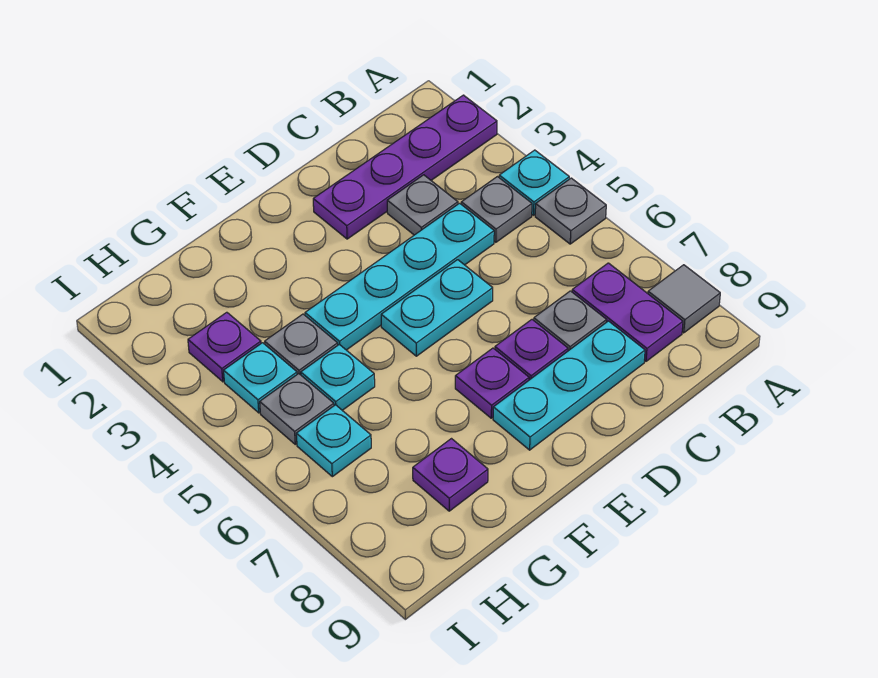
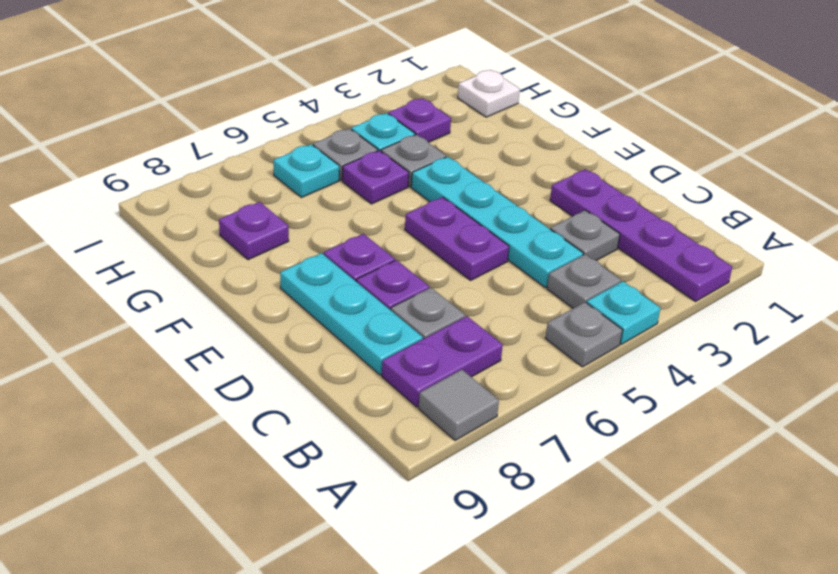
cyan 1x2 plate [381,260,493,356] -> purple 1x2 plate [405,197,509,280]
cyan 1x1 plate [301,344,375,410] -> purple 1x1 plate [342,150,409,204]
none -> white 1x1 plate [458,70,520,117]

